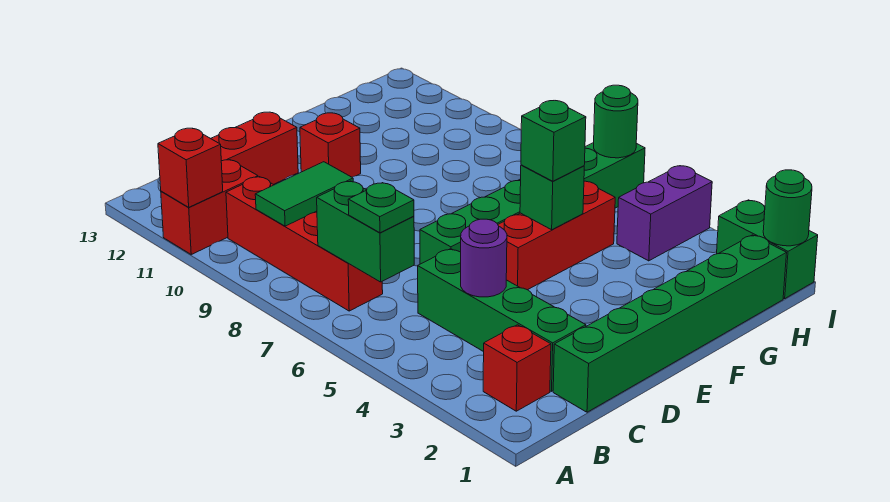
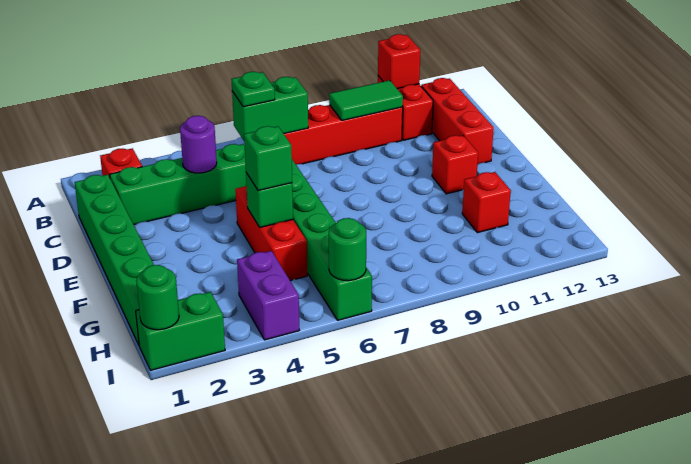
green 1x2 tile [255,162,353,226] -> green 1x2 tile turned to [329,80,403,121]
none -> red 1x1 brick [462,172,511,233]

